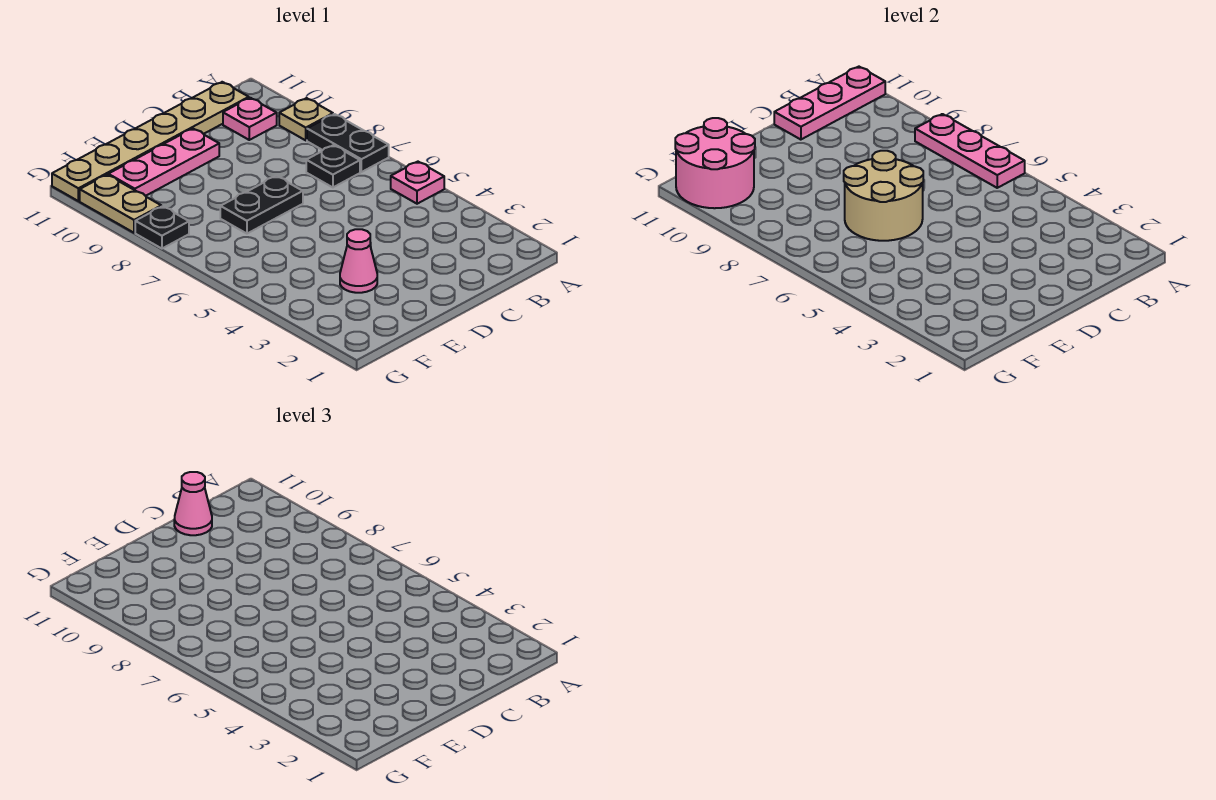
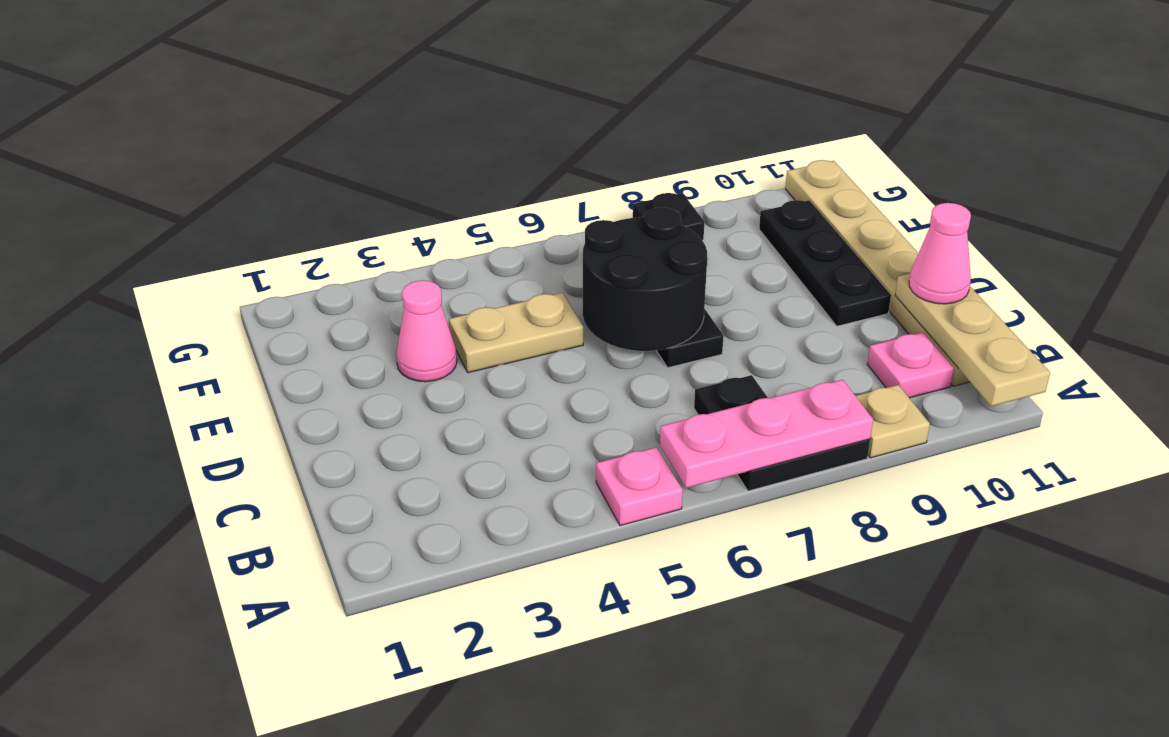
pink 1x3 plate [774,67,885,140] -> tan 1x3 plate [895,274,1050,406]
tan 2x2 round brick [844,151,923,241] -> black 2x2 round brick [583,208,707,351]
pink 1x3 plate [108,129,219,196] -> black 1x3 plate [759,200,891,326]
pink 2x2 round brick [675,118,755,208] -> none
tan 1x2 plate [80,175,161,233] -> tan 1x2 plate moved to [449,293,583,373]

